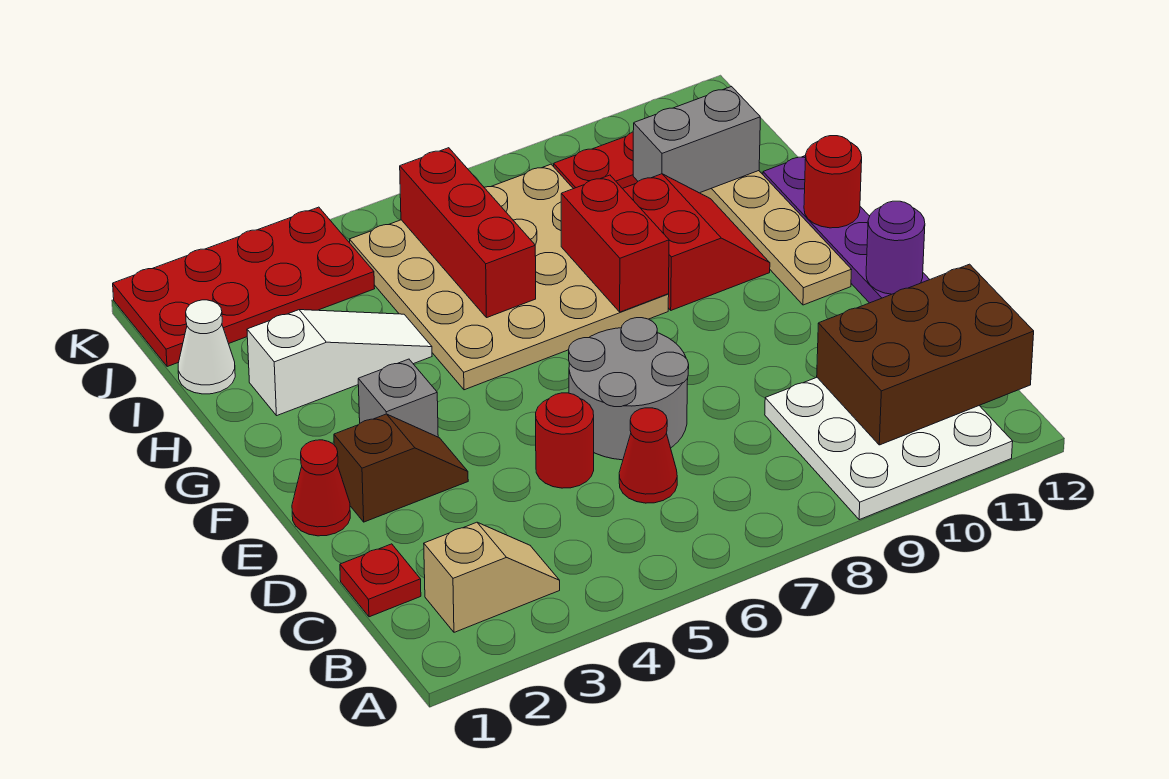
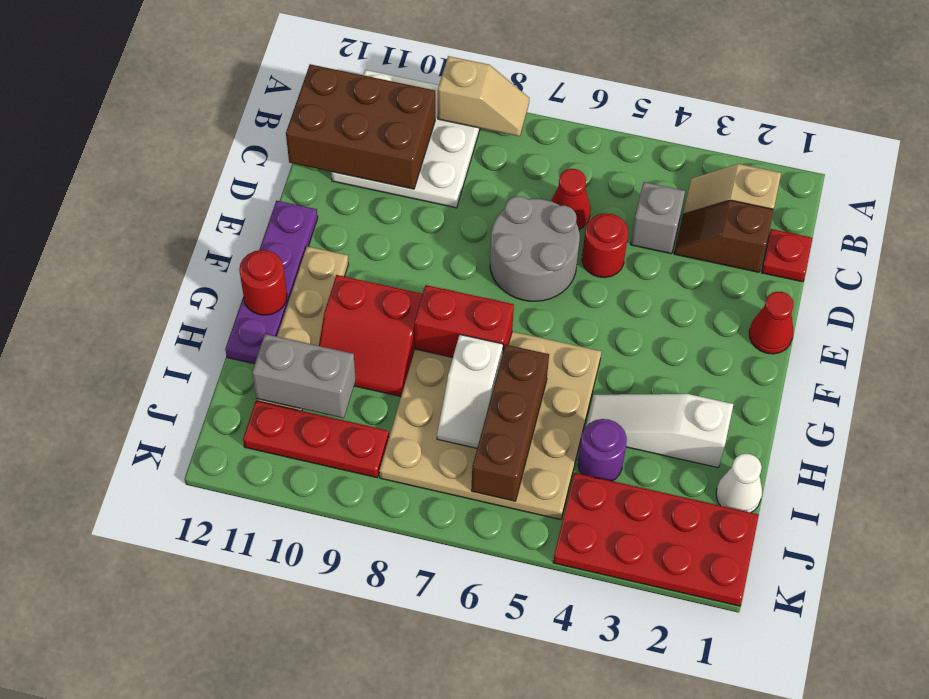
none -> tan 1x2 slope [438,56,529,136]
brown 1x2 slope [334,414,468,522] -> brown 1x2 slope moved to [674,200,774,272]
purple 1x1 round brick [866,201,925,294] -> purple 1x1 round brick moved to [578,419,627,481]
grey 1x1 brick [358,359,438,437] -> grey 1x1 brick moved to [631,182,685,254]
red 1x2 brick [561,175,669,312] -> red 1x2 brick turned to [414,285,514,357]
red 2x2 slope [623,174,770,310] -> red 2x2 slope turned to [319,275,423,397]
red 1x3 brick [400,148,536,318] -> brown 1x3 brick [472,345,549,501]
none -> white 1x2 slope [437,335,503,448]

